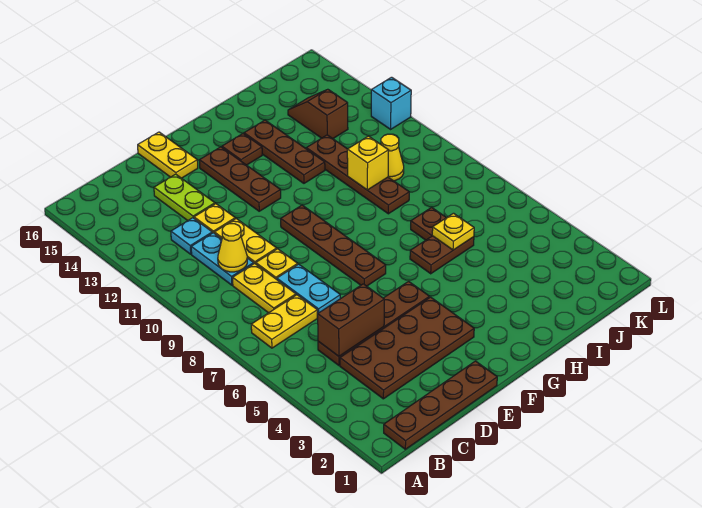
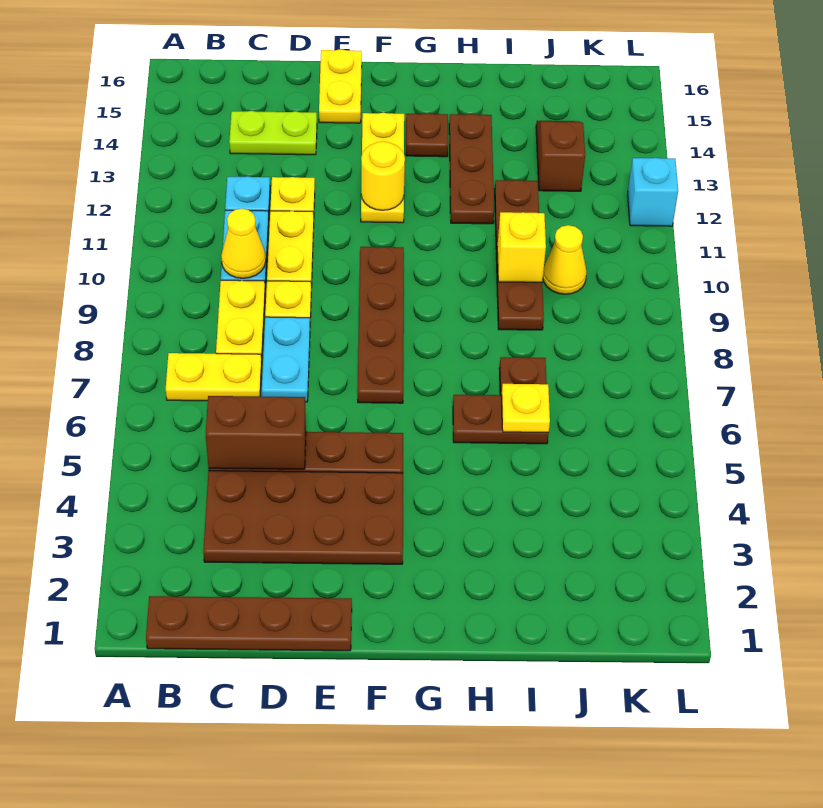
lime 1x2 plate [154,174,215,221] -> lime 1x2 plate turned to [229,111,317,155]
brown 1x3 plate [200,147,281,211] -> yellow 1x3 plate [361,113,404,223]
none -> yellow 1x1 round brick [361,141,405,210]

